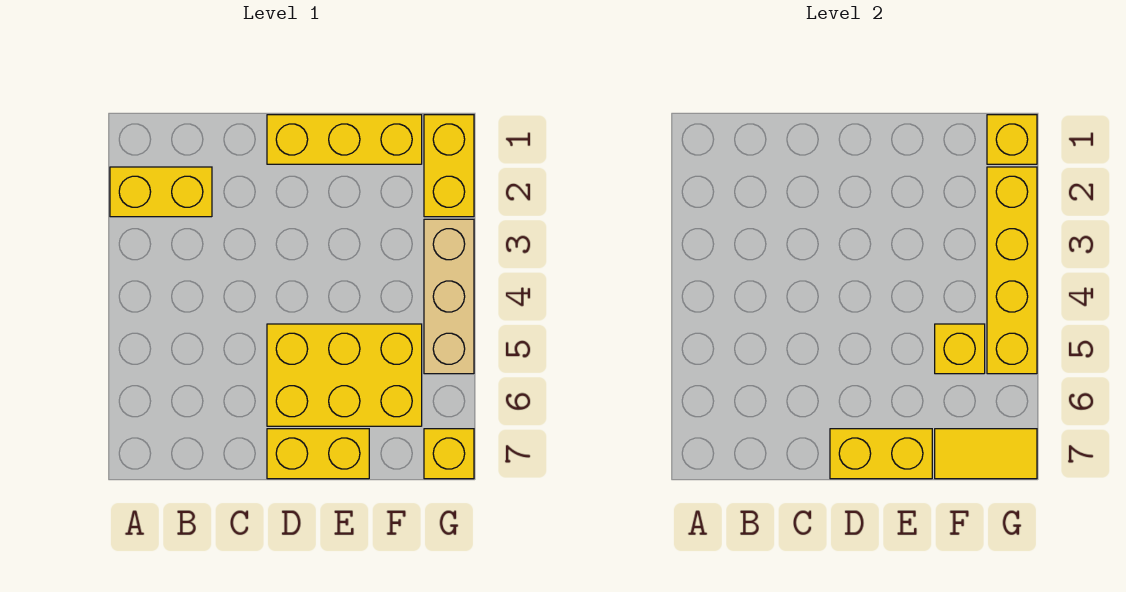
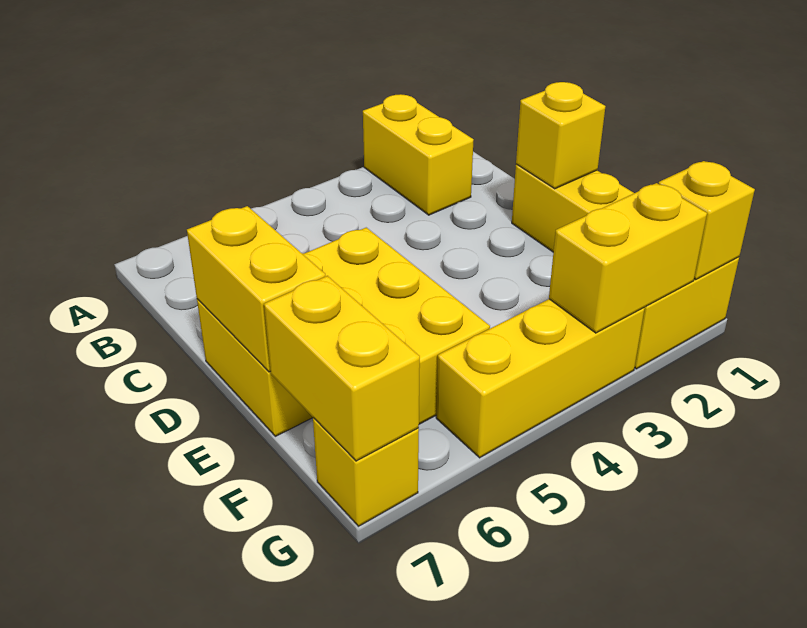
yellow 1x1 brick [935,324,985,374] -> yellow 1x1 brick moved to [516,82,606,189]
yellow 1x2 tile [935,429,1037,479] -> yellow 1x2 brick [264,276,420,461]
yellow 1x4 brick [987,167,1037,374] -> yellow 1x2 brick [549,183,707,333]
tan 1x3 brick [424,219,474,374] -> yellow 1x3 brick [436,299,645,458]

